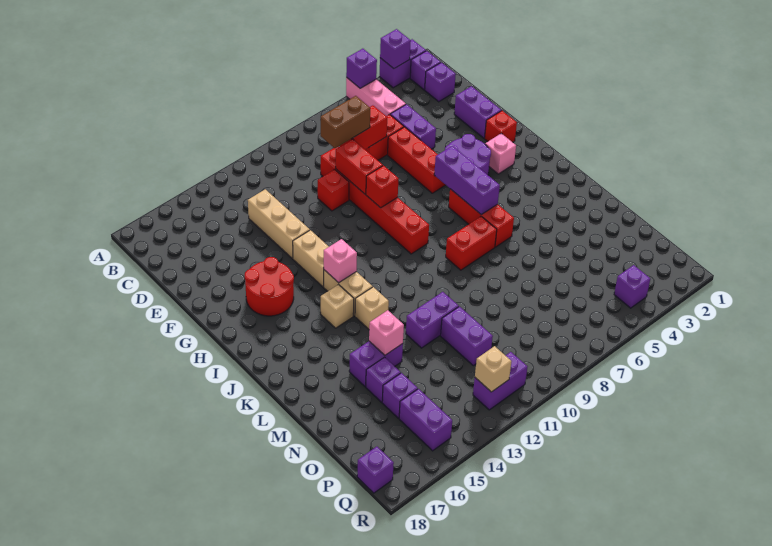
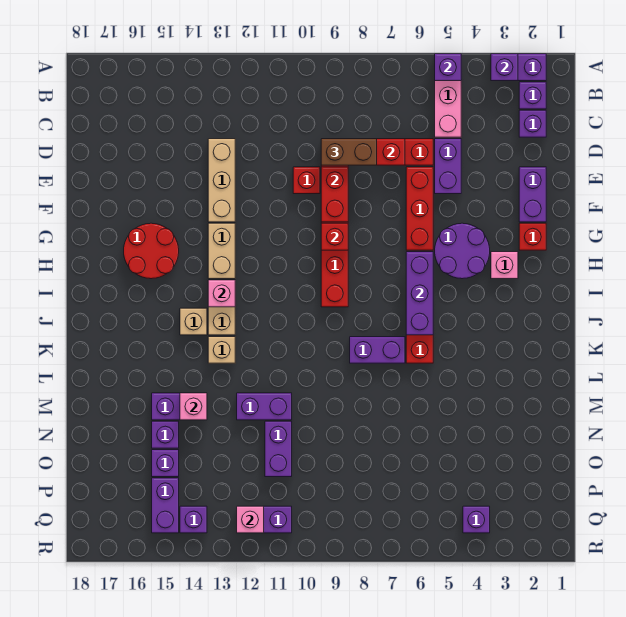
red 1x2 brick [446,216,497,270] -> purple 1x2 brick [350,337,405,363]
tan 1x1 brick [475,346,512,392] -> pink 1x1 brick [237,506,264,533]
purple 1x1 brick [357,447,394,493] -> purple 1x1 brick moved to [180,506,207,533]

